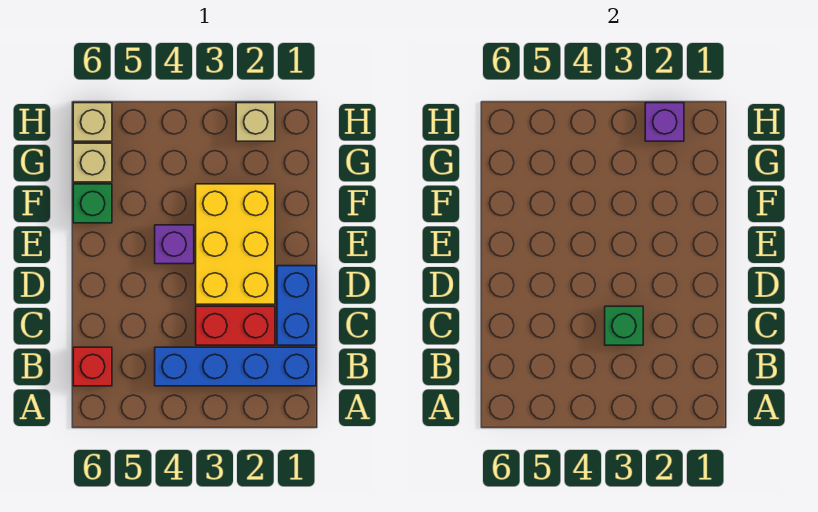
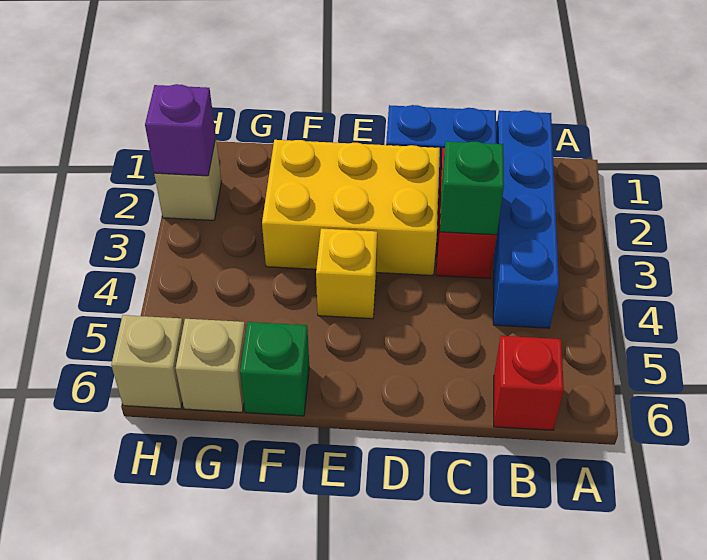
purple 1x1 brick [155,225,194,264] -> yellow 1x1 brick [316,229,377,319]

